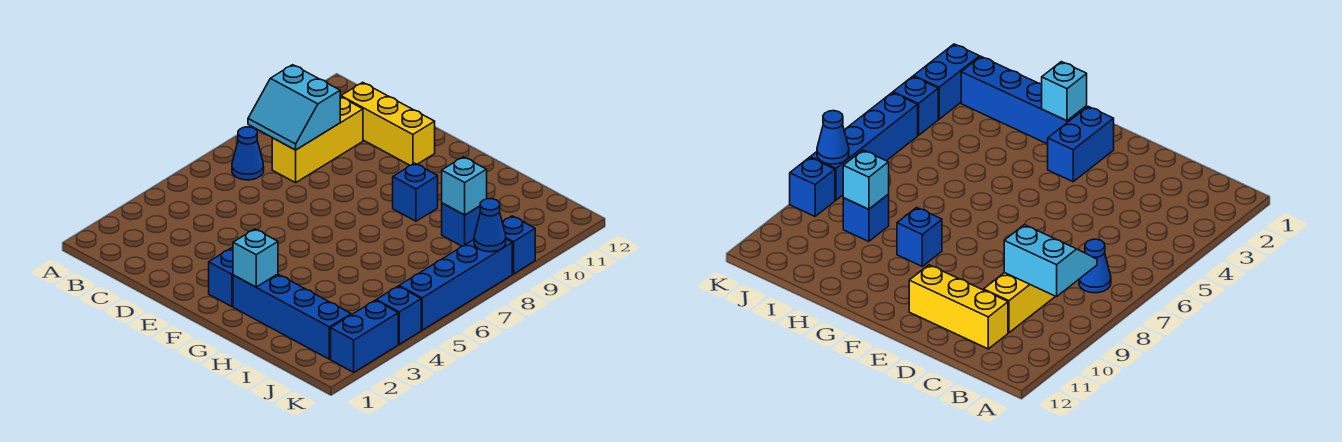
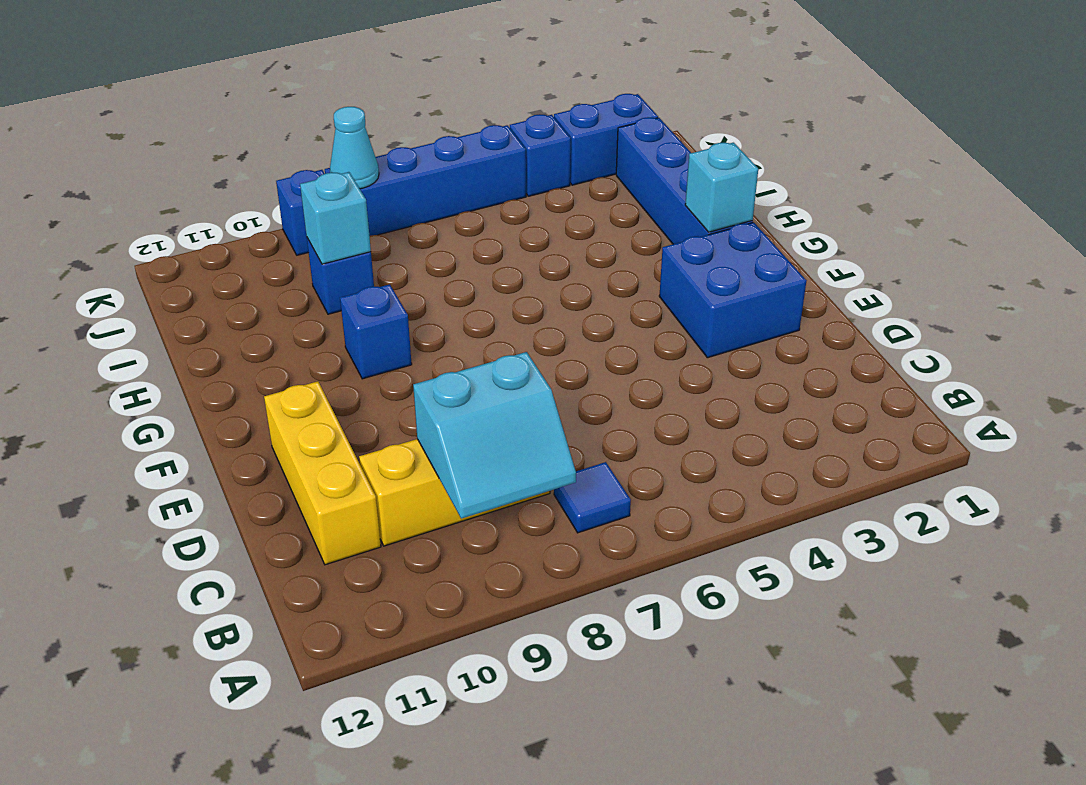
blue 1x1 cone [232,127,264,180] -> blue 1x1 tile [554,462,631,533]
cyan 2x2 slope [248,65,340,150] -> cyan 2x2 slope turned to [413,352,576,519]
blue 1x2 brick [209,247,233,307] -> blue 2x2 brick [659,222,806,358]
blue 1x1 cone [474,199,506,252] -> cyan 1x1 cone [330,107,379,189]

